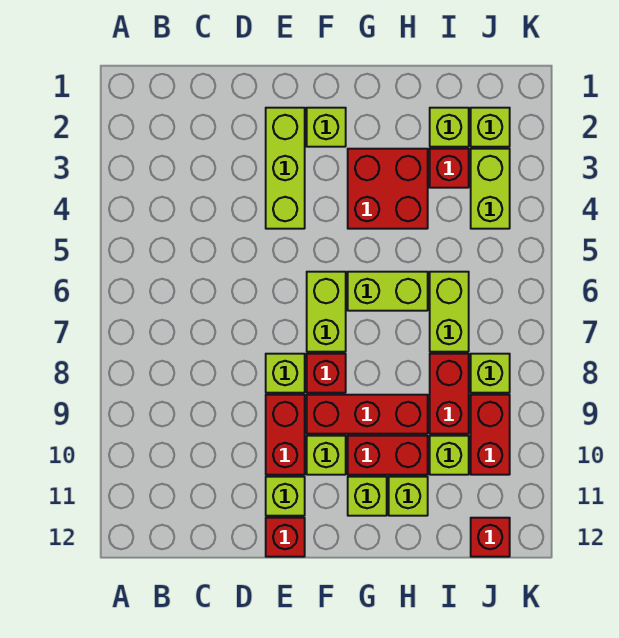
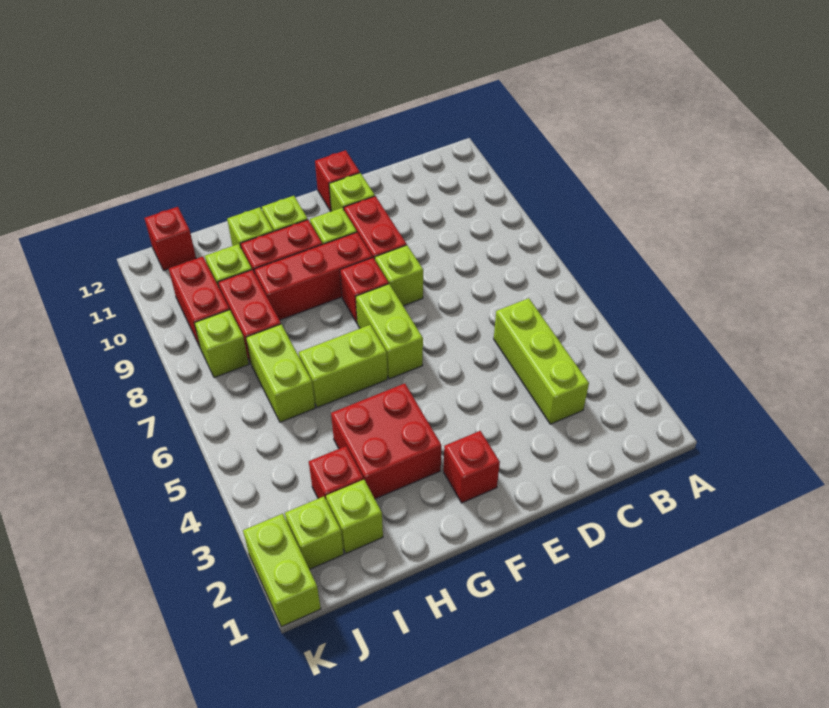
lime 1x3 brick [266,108,305,229] -> lime 1x3 brick moved to [494,298,589,424]
lime 1x1 brick [307,108,346,147] -> red 1x1 brick [443,431,500,503]
lime 1x2 brick [471,149,510,229] -> lime 1x2 brick moved to [243,514,321,627]

